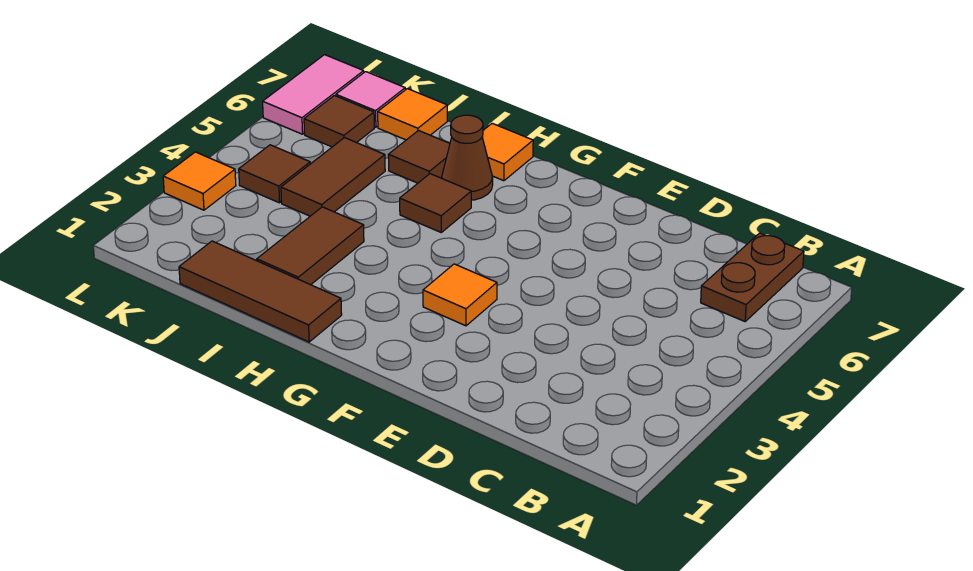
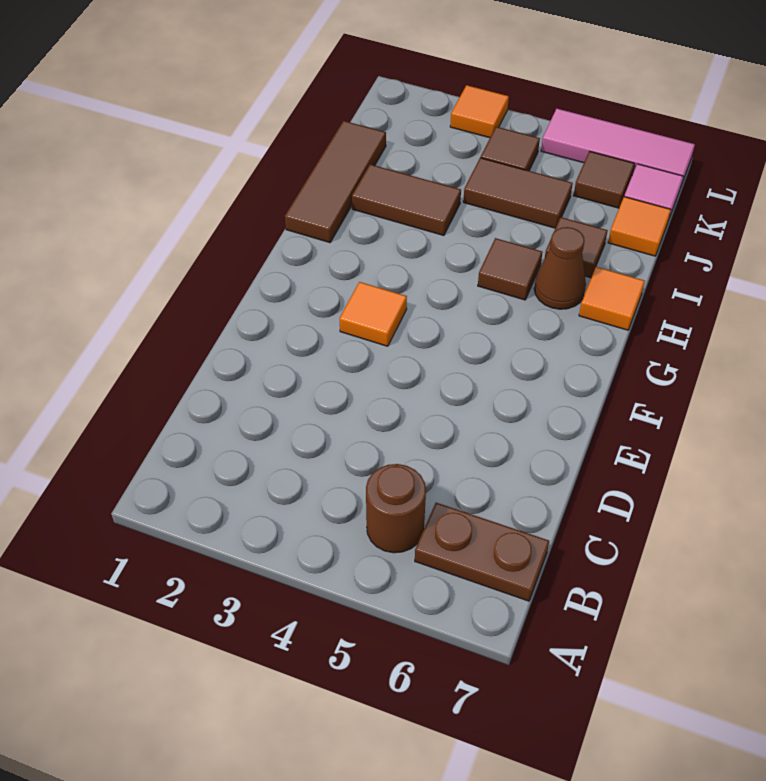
none -> brown 1x1 round brick [366,464,426,553]
pink 1x2 tile [263,55,364,134] -> pink 1x3 tile [541,109,695,185]

